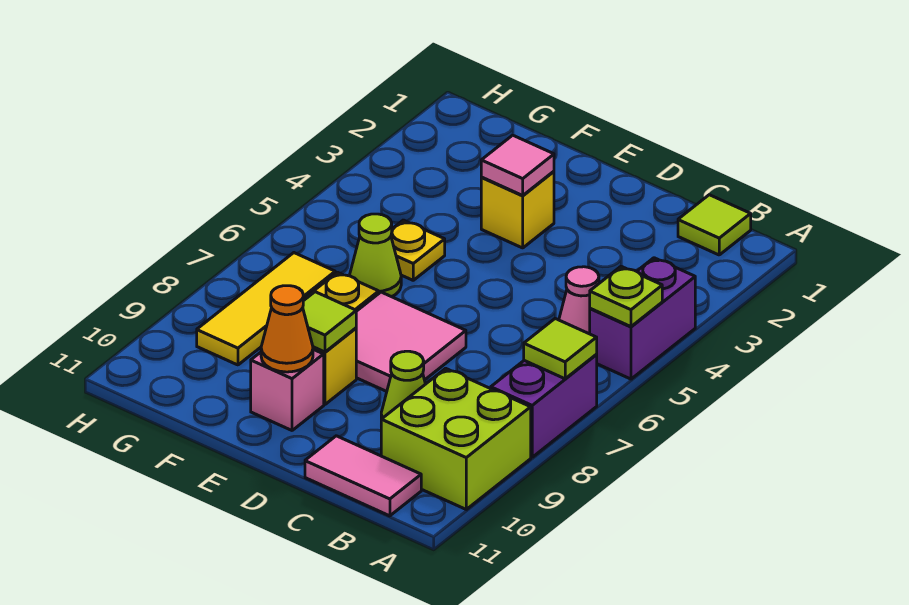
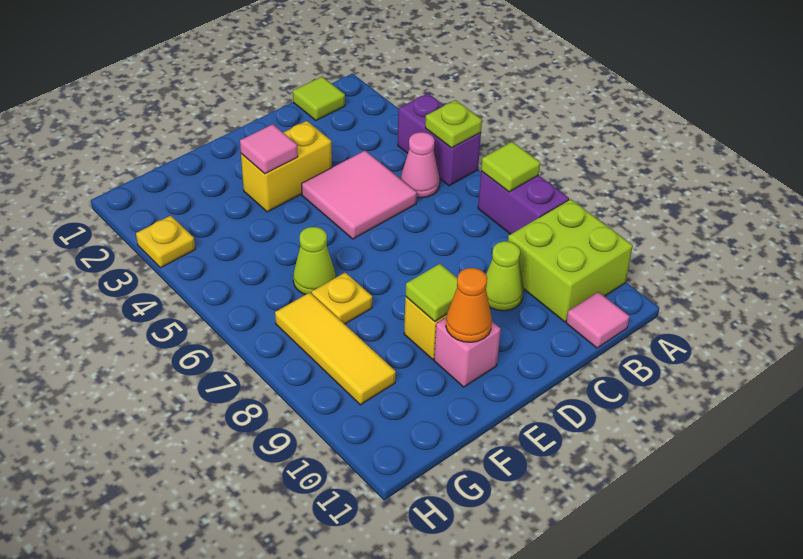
pink 1x2 tile [305,436,421,516] -> pink 1x1 tile [566,292,630,348]
pink 2x2 tile [356,292,466,391] -> pink 2x2 tile moved to [302,151,417,239]
yellow 1x1 brick [481,171,554,248] -> yellow 1x2 brick [241,121,332,212]
yellow 1x1 plate [391,220,445,280] -> yellow 1x1 plate moved to [136,216,195,268]

